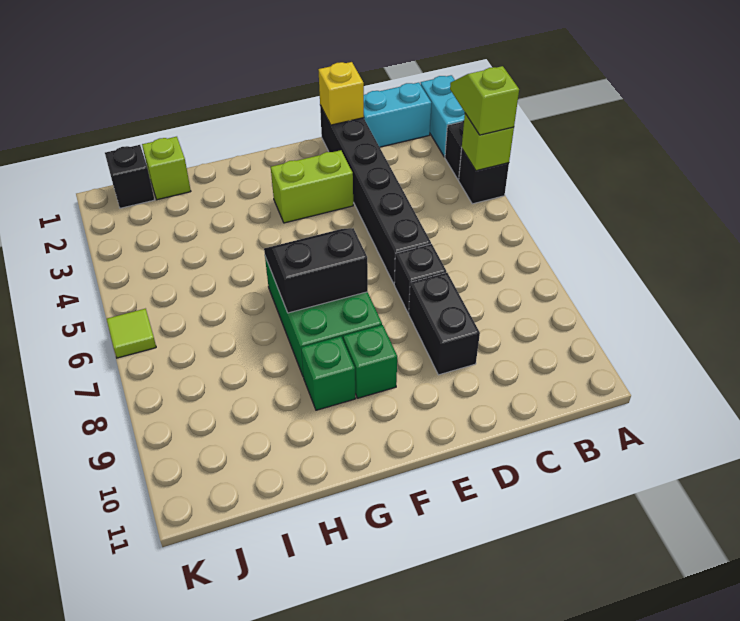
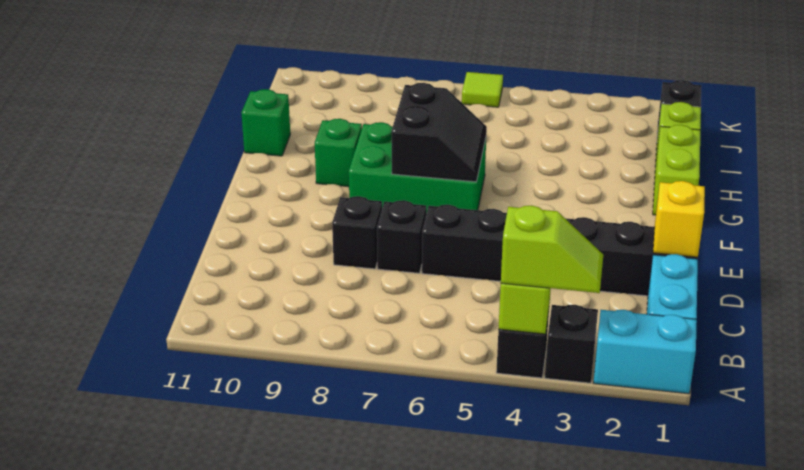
black 1x2 brick [409,273,480,375] -> black 1x1 brick [332,196,382,269]
lime 1x2 brick [271,150,353,223] -> lime 1x2 brick moved to [653,125,700,215]
green 1x1 brick [343,325,397,398] -> green 1x1 brick moved to [241,89,290,156]

